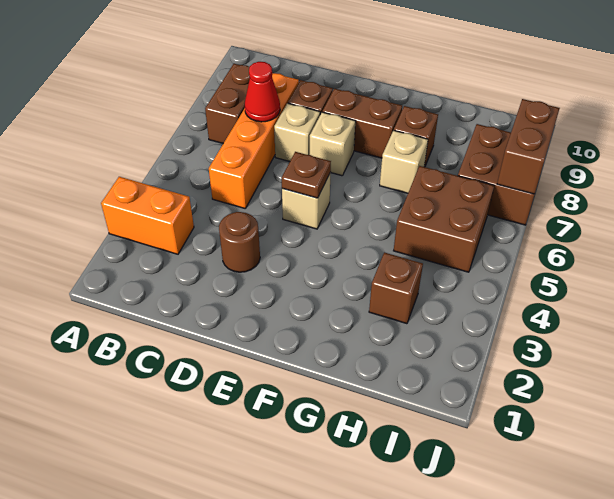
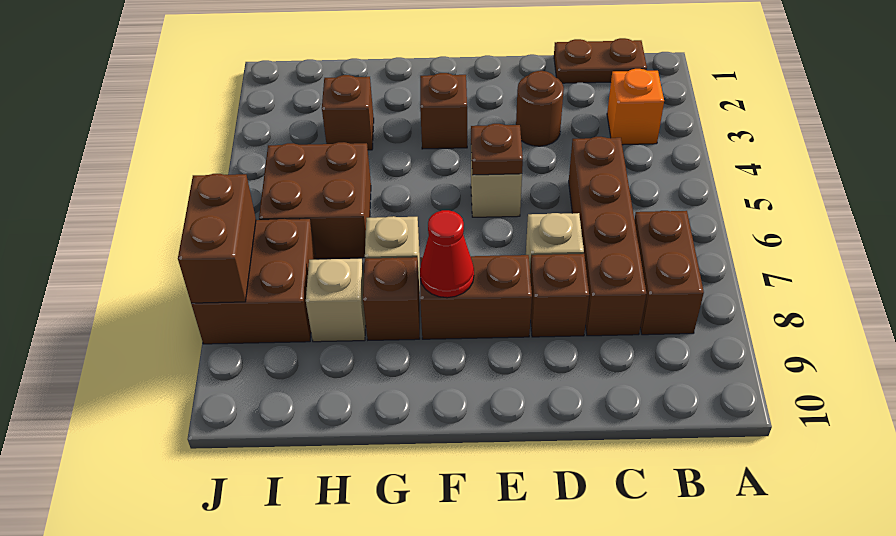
orange 1x2 brick [101,177,194,254] -> orange 1x1 brick [607,69,664,145]
none -> brown 1x2 plate [554,38,647,83]
orange 1x4 brick [209,73,299,209] -> brown 1x4 brick [569,137,646,336]
red 1x1 cone [245,62,280,122] -> red 1x1 cone moved to [420,210,474,298]
tan 1x1 brick [310,112,356,176] -> tan 1x1 brick moved to [306,259,366,342]
none -> brown 1x1 brick [420,73,467,149]

